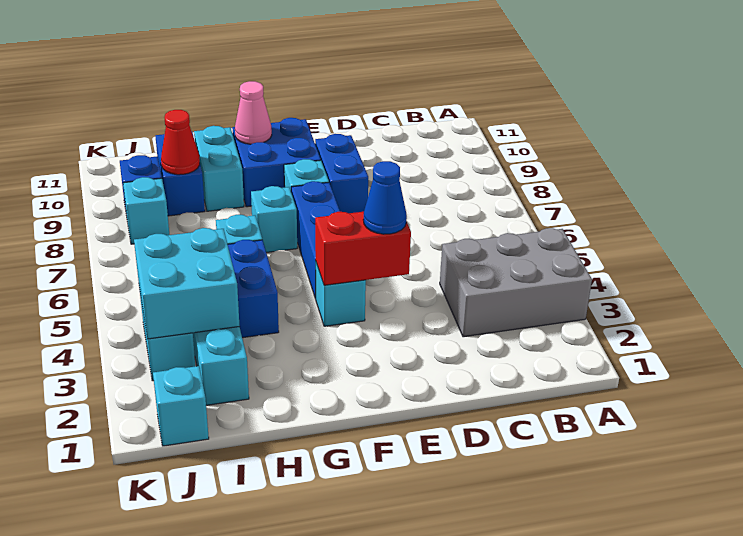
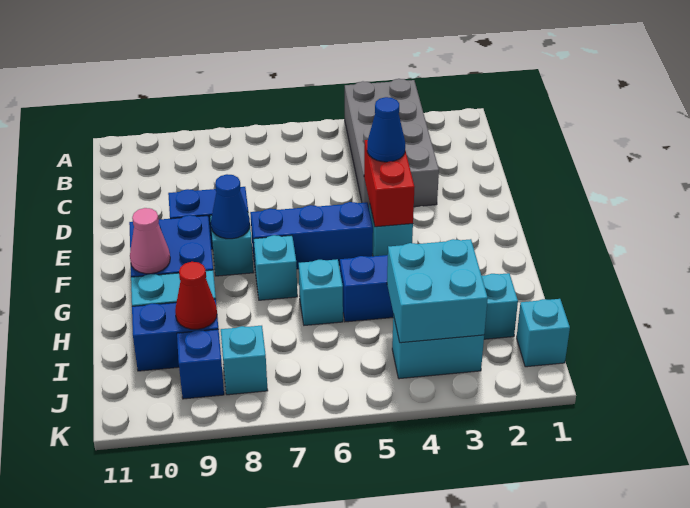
grey 2x3 brick [440,228,592,337] -> grey 2x4 brick [345,79,439,207]
none -> blue 1x1 cone [211,174,250,239]

